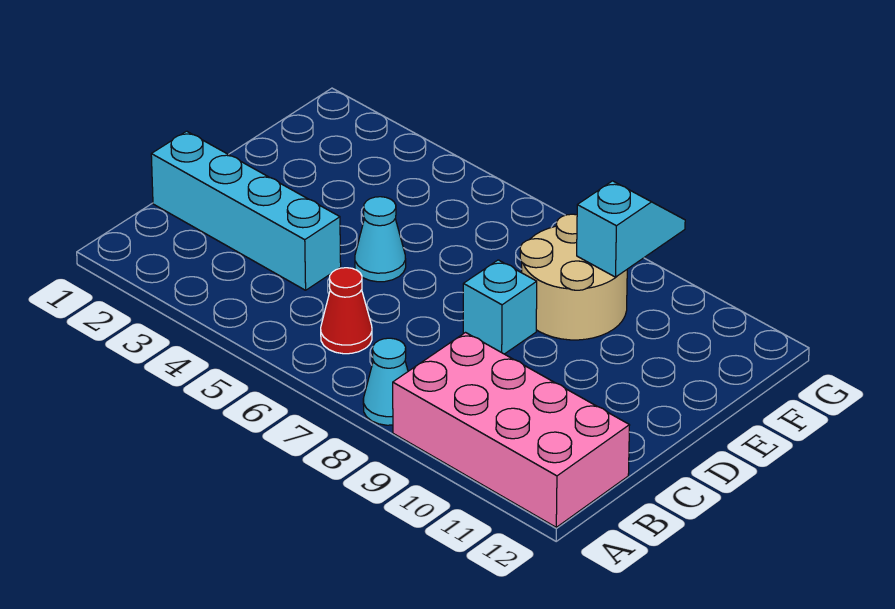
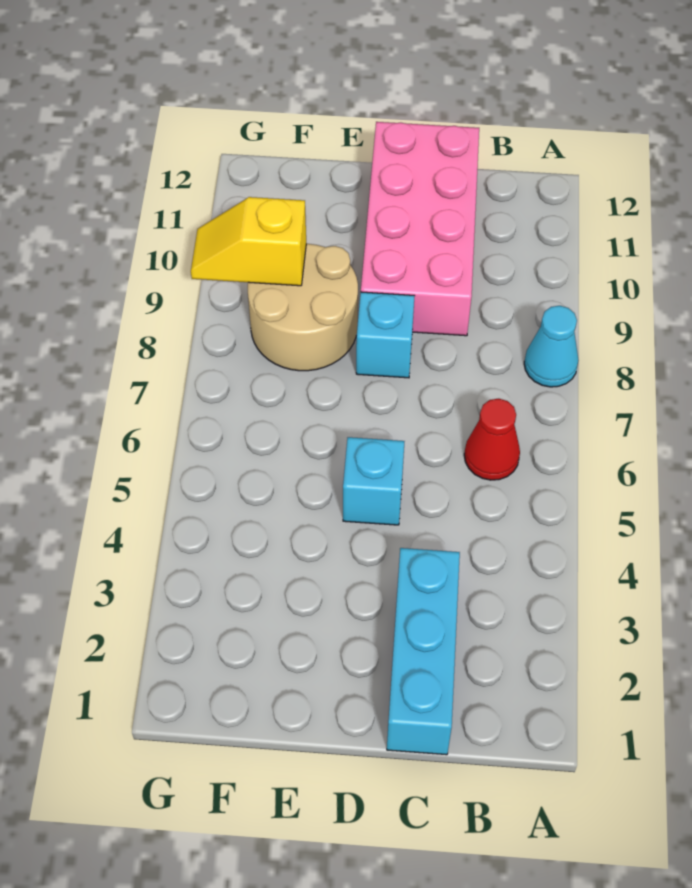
pink 2x4 brick [393,333,630,527] -> pink 2x4 brick moved to [361,122,479,336]
cyan 1x4 brick [151,131,341,290] -> cyan 1x3 brick [387,548,460,755]
cyan 1x1 cone [355,197,406,282] -> cyan 1x1 brick [343,437,405,525]
cyan 1x2 slope [577,181,685,277] -> yellow 1x2 slope [191,197,306,286]

